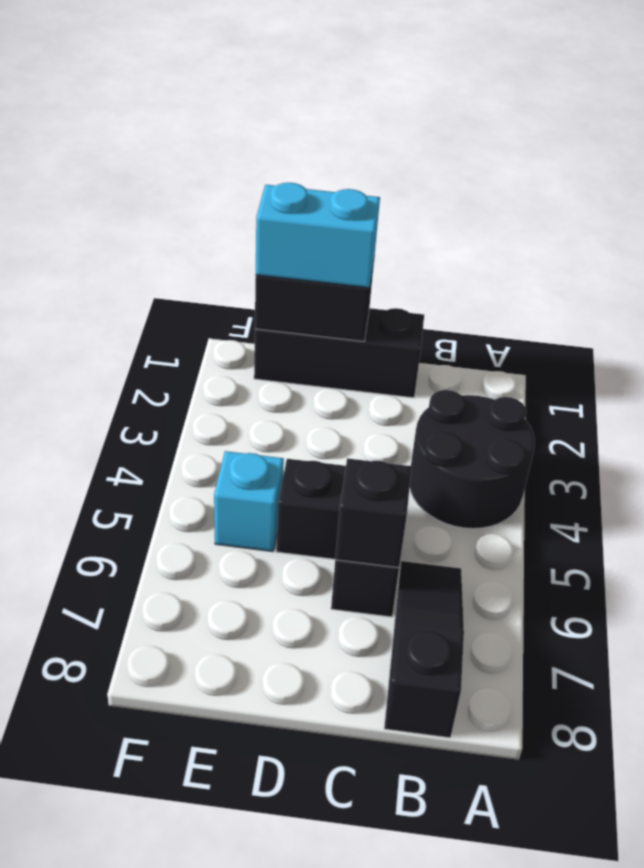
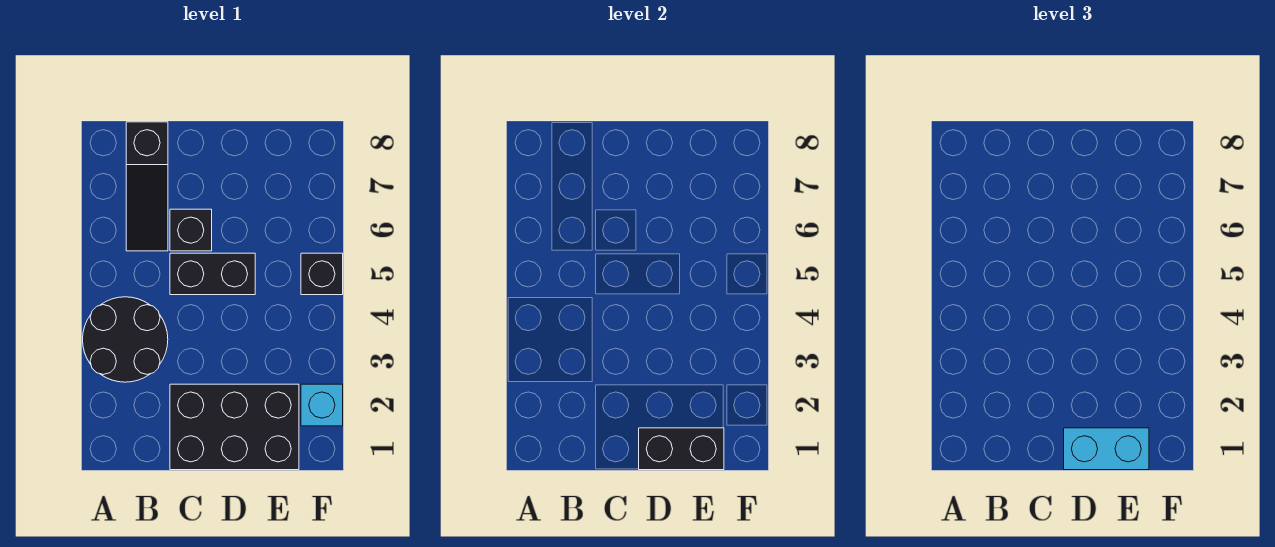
black 1x3 brick [254,308,424,398] -> black 2x3 brick [170,384,299,470]
black 1x1 brick [335,458,412,568] -> black 1x1 brick moved to [301,253,343,295]
cyan 1x1 brick [214,451,284,552] -> cyan 1x1 brick moved to [301,384,343,426]

